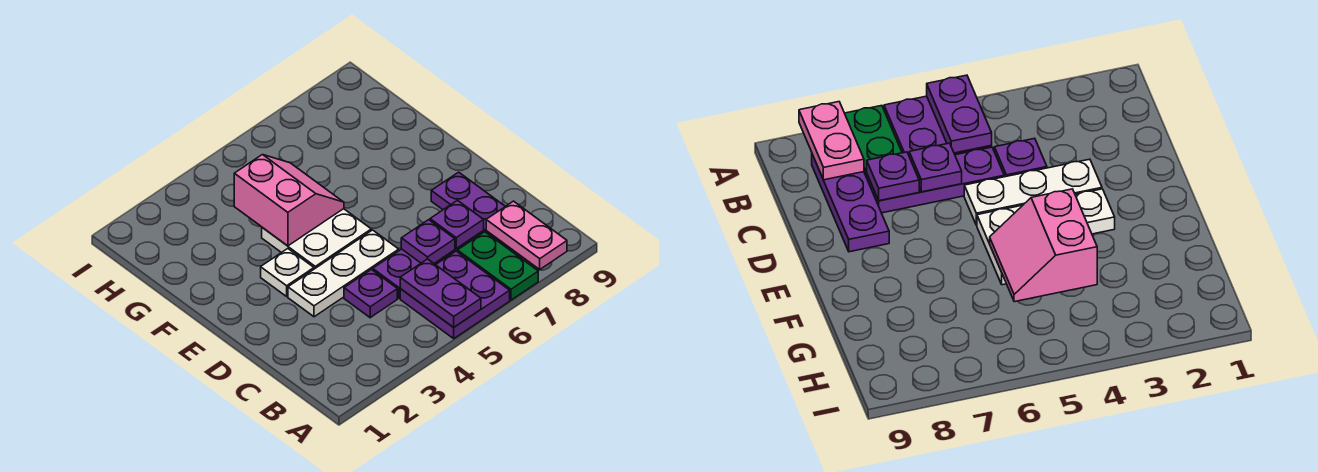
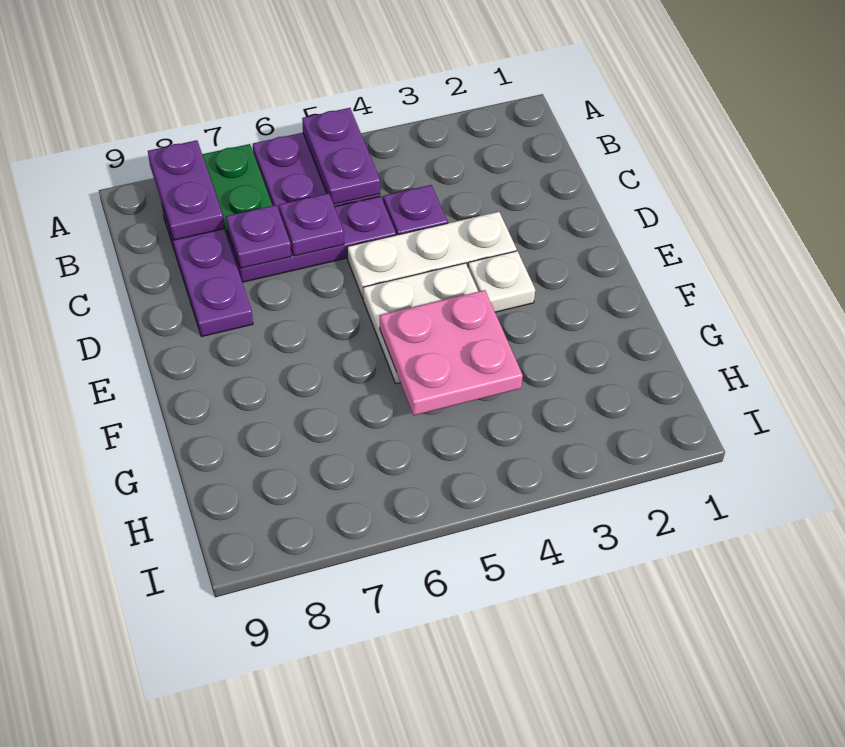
pink 1x2 plate [486,201,567,269] -> purple 1x2 plate [148,140,224,240]
pink 2x2 slope [234,155,344,246] -> pink 2x2 plate [380,290,523,415]

